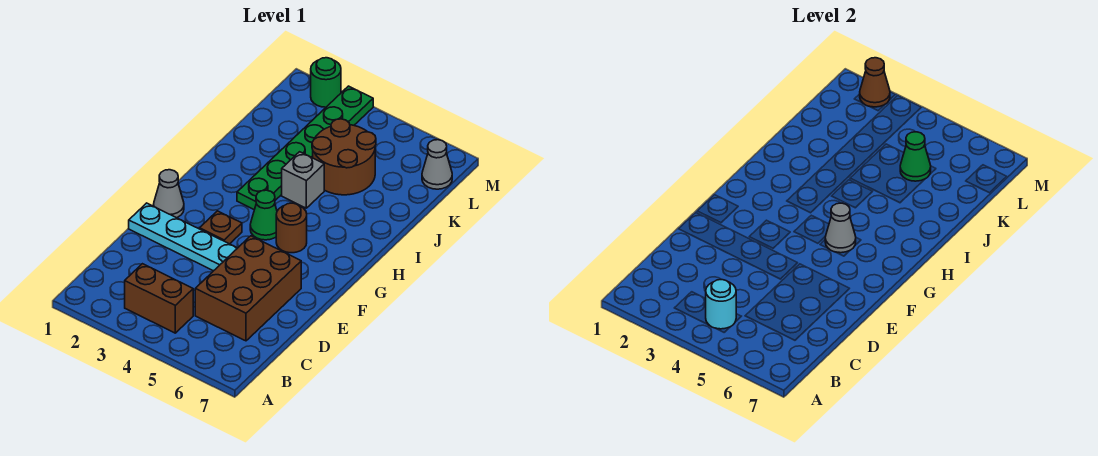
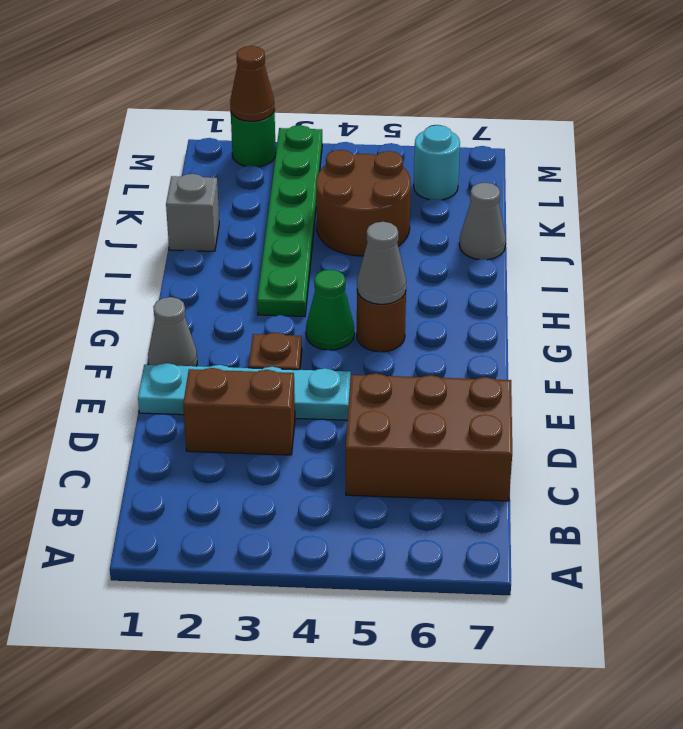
brown 1x2 brick [125,264,193,333] -> brown 1x2 brick moved to [183,368,295,455]
cyan 1x1 round brick [706,280,736,329] -> cyan 1x1 round brick moved to [414,125,460,200]
brown 2x3 brick [195,236,301,341] -> brown 2x3 brick turned to [346,373,512,501]
grey 1x1 brick [282,152,324,208] -> grey 1x1 brick moved to [166,174,219,251]
green 1x1 cone [900,132,931,181] -> none
grey 1x1 cone [422,140,452,189] -> grey 1x1 cone moved to [459,183,506,260]

